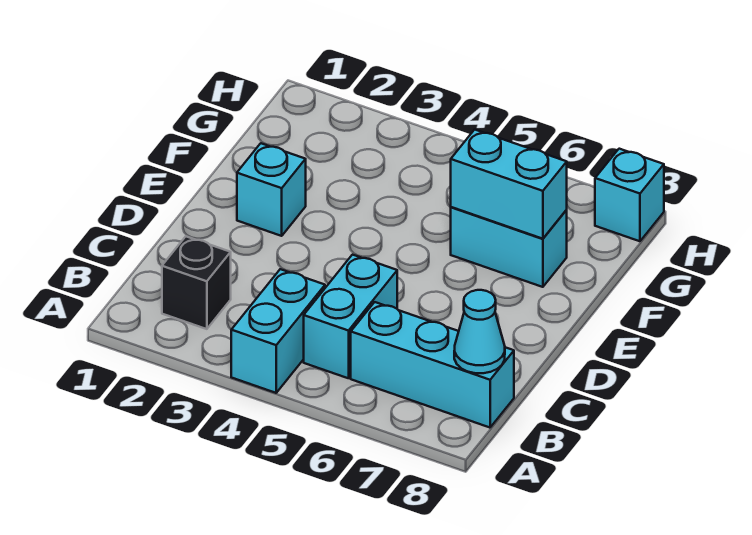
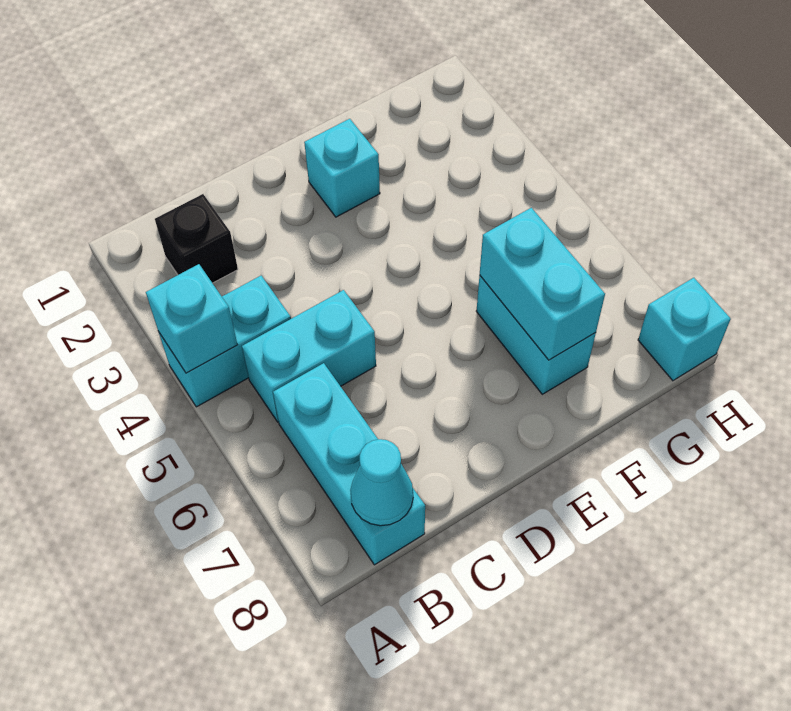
none -> cyan 1x1 brick [146,264,237,373]

